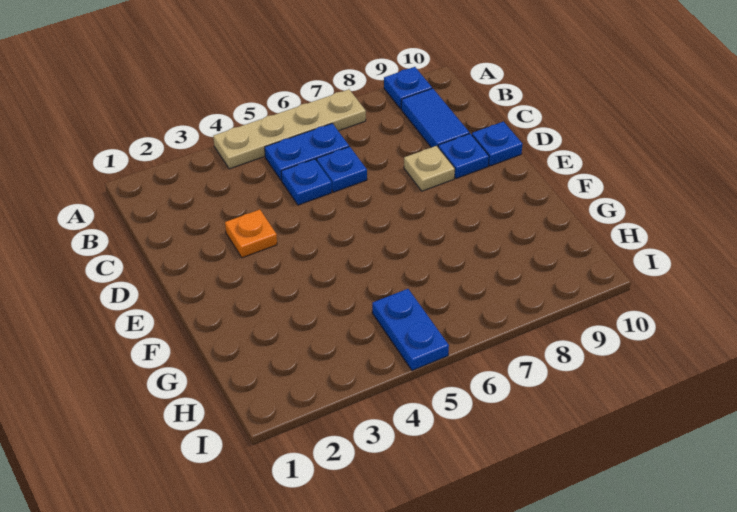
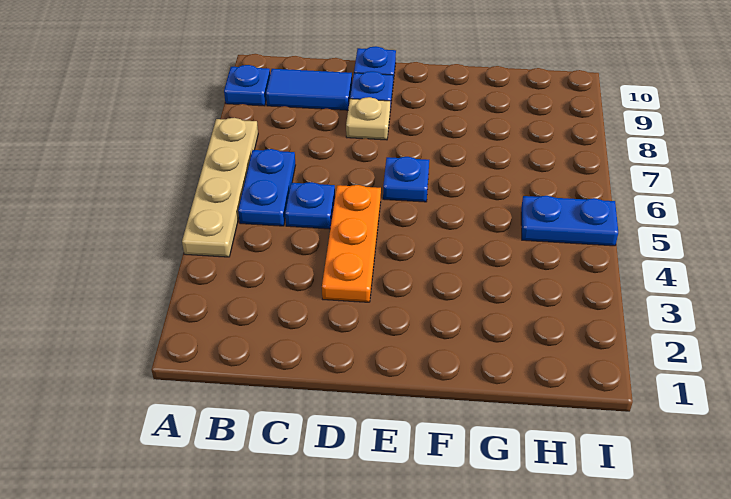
blue 1x1 plate [317,147,367,192] -> blue 1x1 plate moved to [383,157,429,202]
orange 1x1 plate [225,209,277,258] -> orange 1x3 plate [322,185,381,302]

